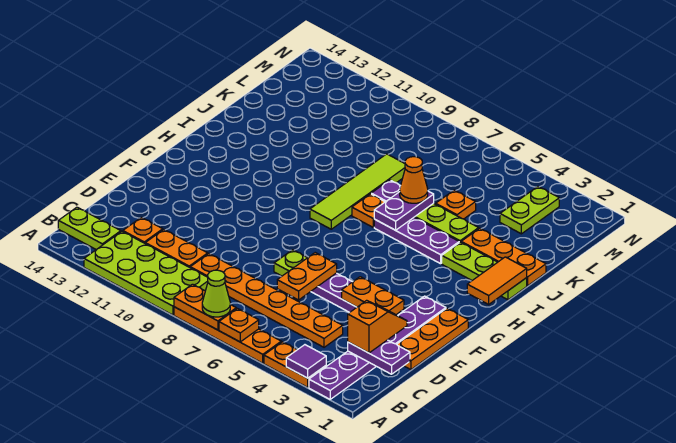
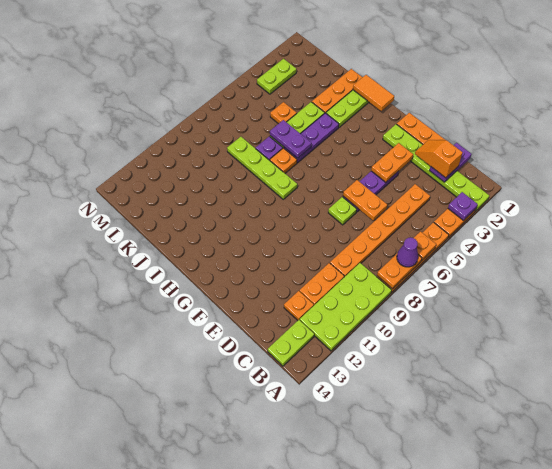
purple 1x6 plate [309,296,446,399] -> lime 1x6 plate [383,124,489,211]
purple 1x1 tile [286,345,326,378] -> purple 1x1 plate [448,192,478,221]
lime 1x1 cone [202,270,230,317] -> purple 1x1 cone [397,238,418,267]
lime 1x4 tile [310,154,405,229] -> lime 1x4 plate [227,137,297,199]
orange 1x1 cone [400,157,428,203] -> none
lime 1x2 plate [500,187,559,234] -> lime 1x2 plate turned to [257,59,296,94]

